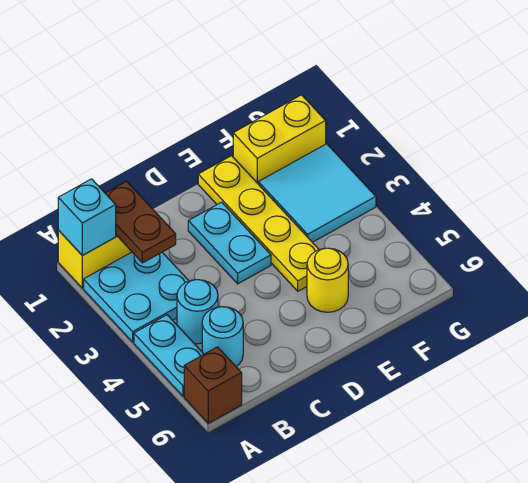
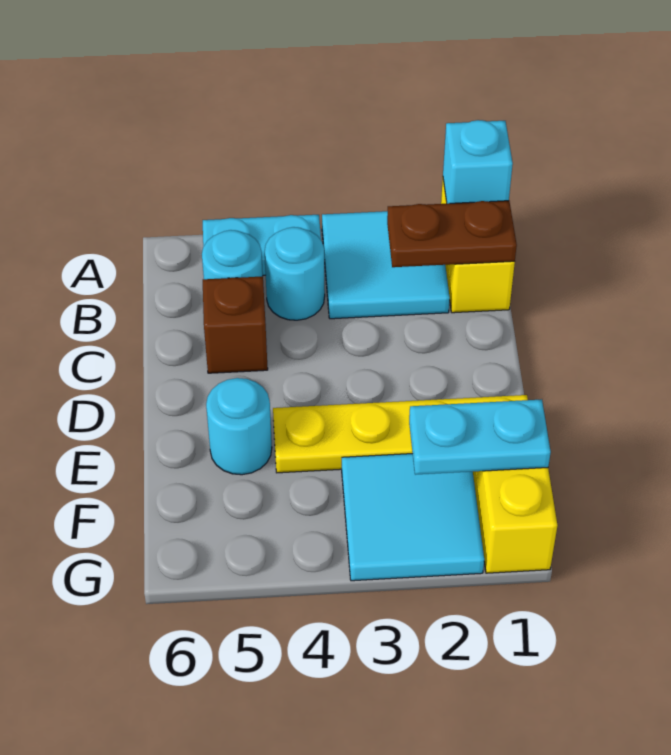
cyan 2x2 plate [84,252,189,342] -> cyan 2x2 tile [322,211,450,319]
brown 1x1 brick [184,347,242,423] -> brown 1x1 brick moved to [203,276,268,373]
cyan 1x2 plate [188,202,271,284] -> cyan 1x2 plate moved to [409,399,551,475]
yellow 1x1 round brick [307,248,348,312] -> cyan 1x1 round brick [206,378,272,475]

